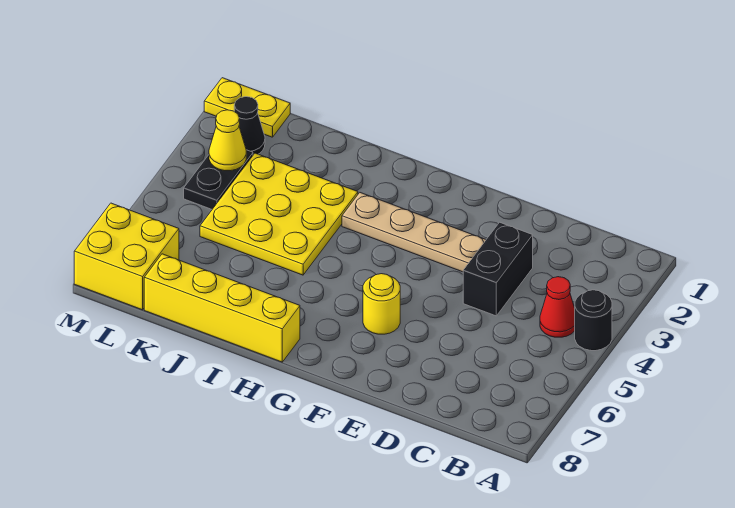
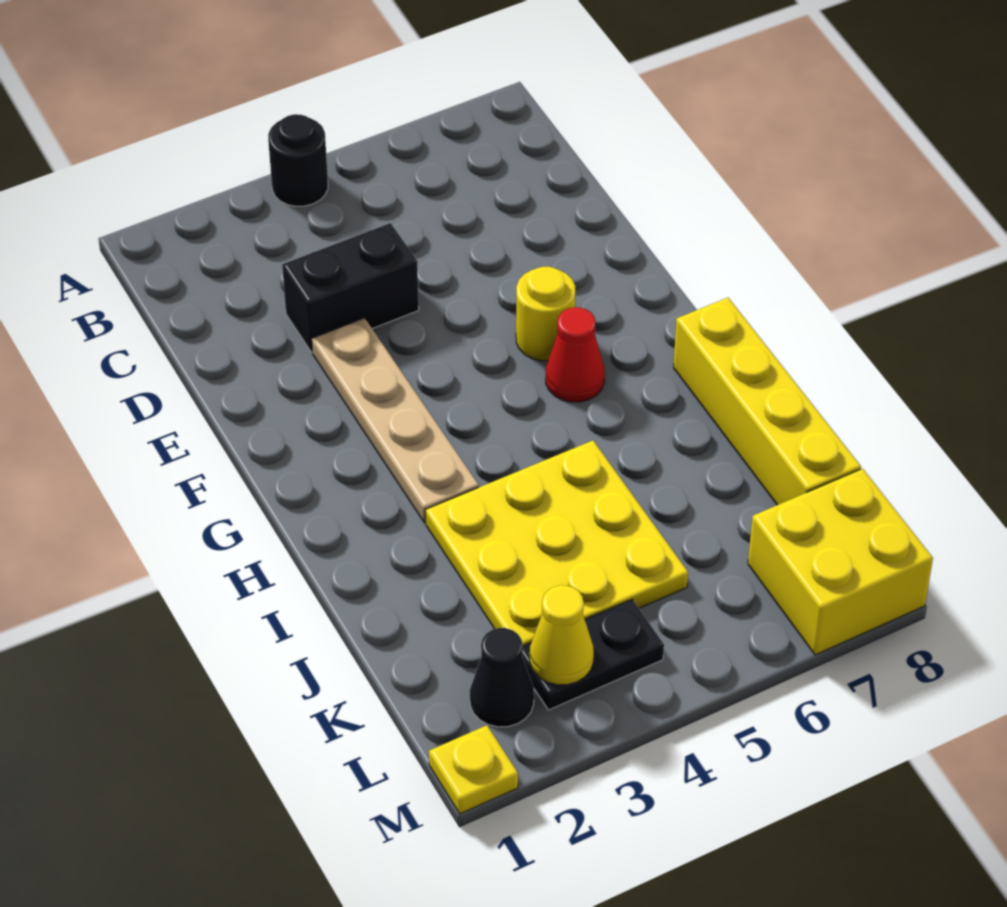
red 1x1 cone [540,277,575,337] -> red 1x1 cone moved to [546,307,605,402]
yellow 1x2 plate [204,78,290,137] -> yellow 1x1 plate [429,725,518,814]

